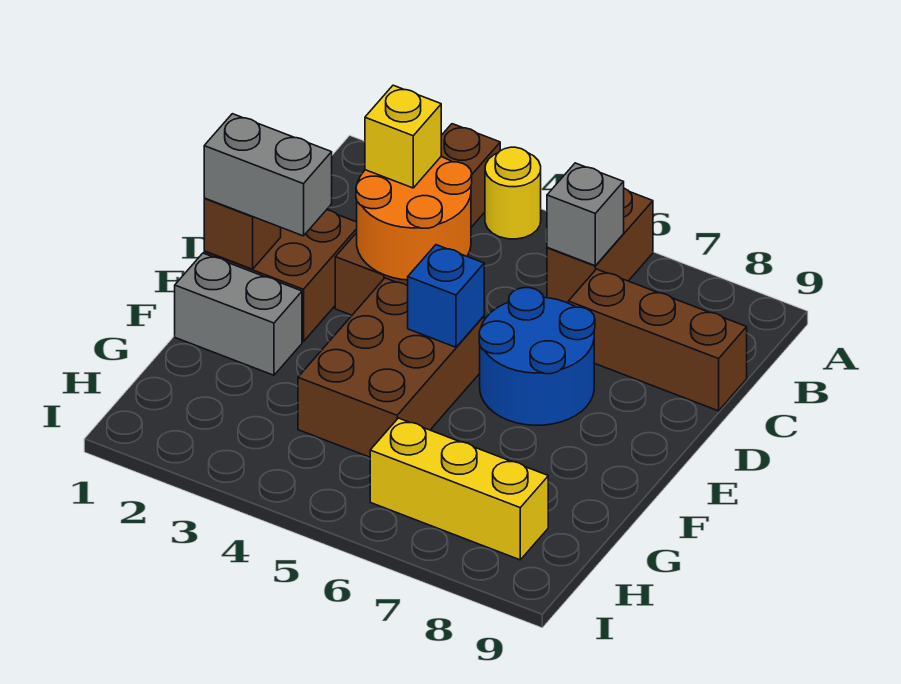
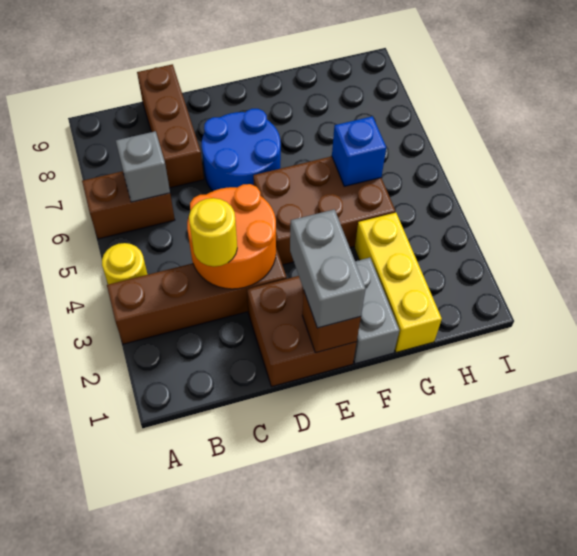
yellow 1x1 brick [365,85,441,188] -> yellow 1x1 round brick [189,198,237,267]
blue 1x1 brick [408,245,484,347] -> blue 1x1 brick moved to [332,116,386,187]
yellow 1x3 brick [370,418,548,560] -> yellow 1x3 brick moved to [355,213,442,352]

